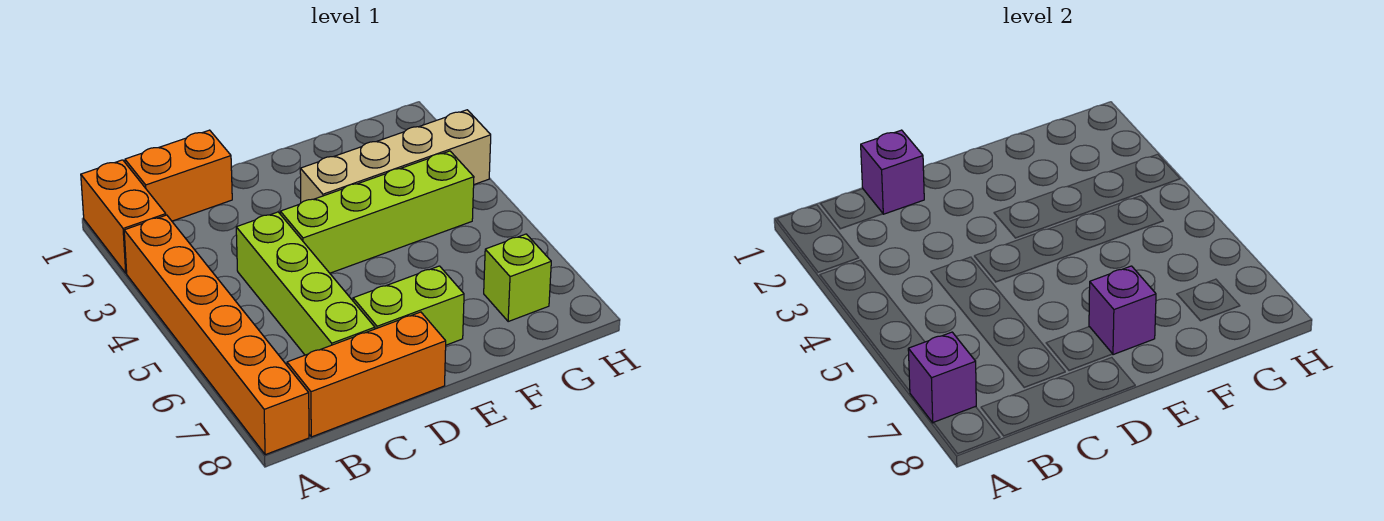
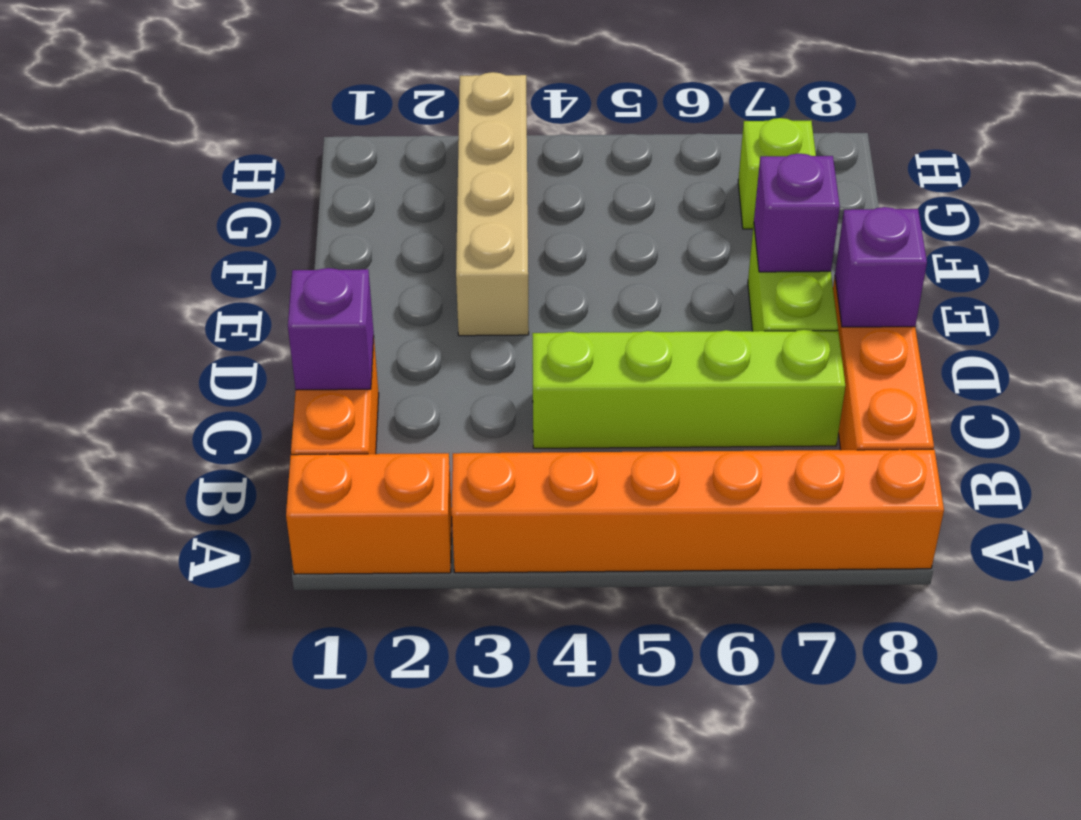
purple 1x1 brick [908,332,976,423] -> purple 1x1 brick moved to [835,207,927,327]
lime 1x4 brick [280,151,474,273] -> none

